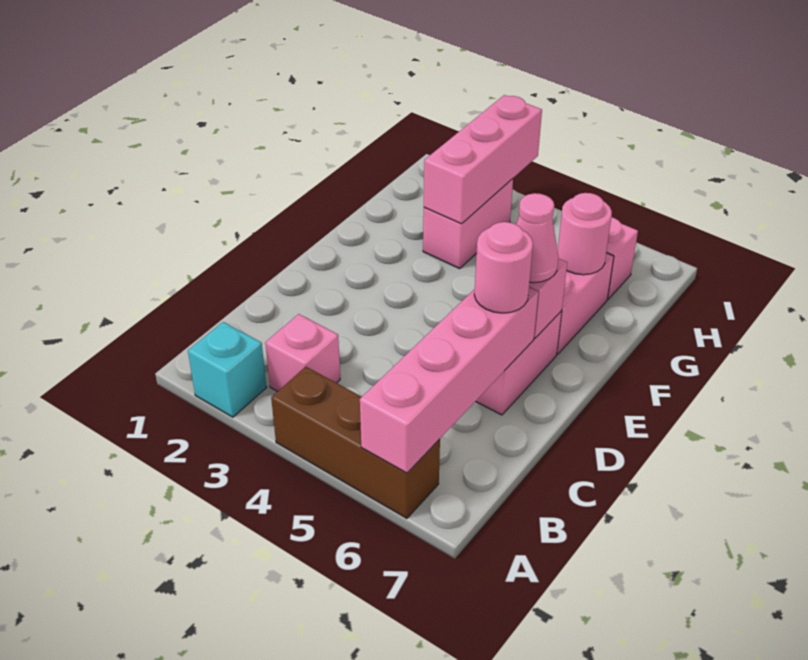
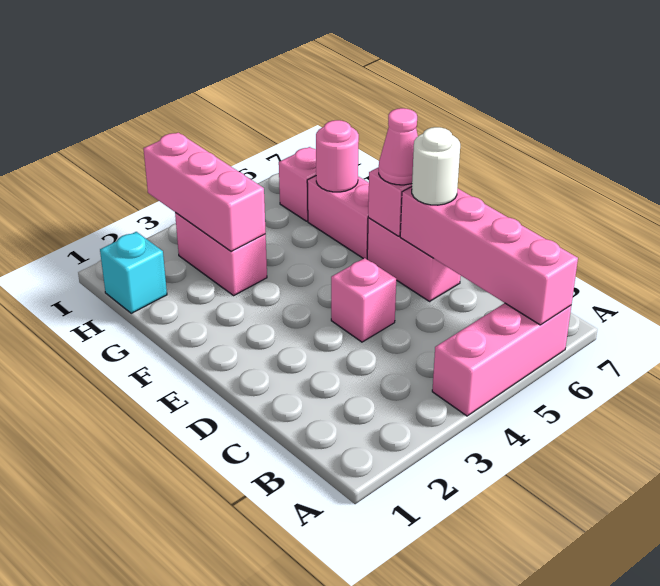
cyan 1x1 brick [188,322,266,417] -> cyan 1x1 brick moved to [100,232,167,313]
brown 1x3 brick [271,367,440,518] -> pink 1x3 brick [432,303,571,416]
pink 1x1 brick [265,314,340,391] -> pink 1x1 brick moved to [331,258,396,342]
pink 1x1 round brick [474,222,533,313] -> white 1x1 round brick [412,127,460,205]

